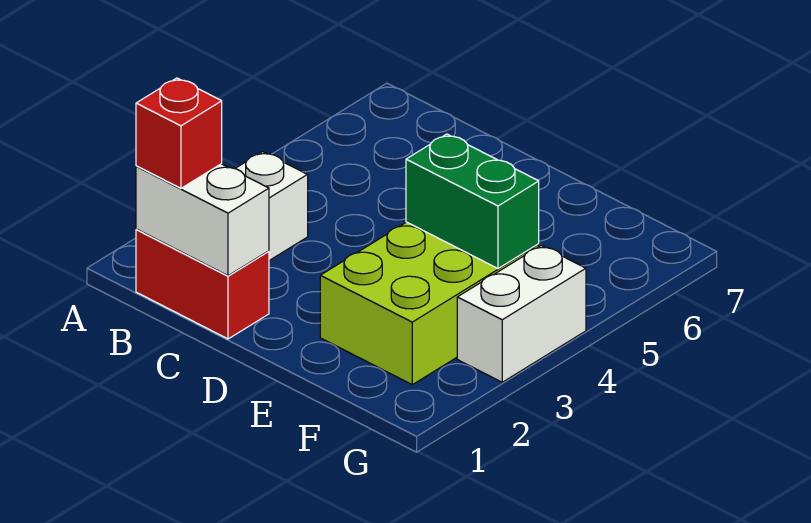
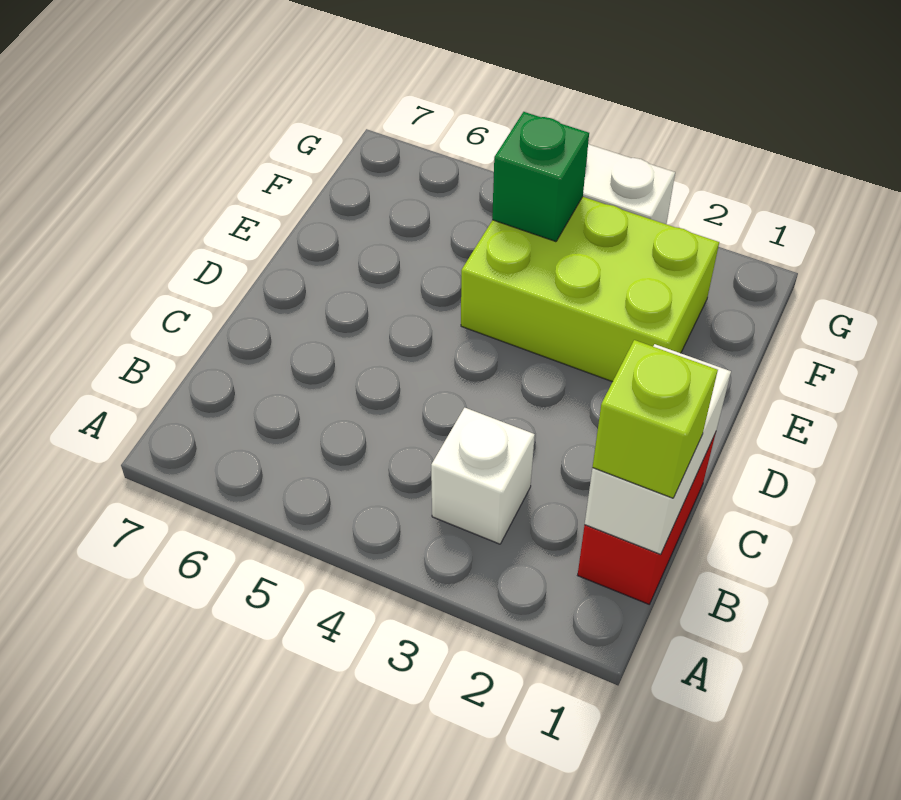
red 1x1 brick [136,78,222,188] -> lime 1x1 brick [592,340,718,498]
green 1x2 brick [406,134,539,268] -> green 1x1 brick [492,112,589,242]

